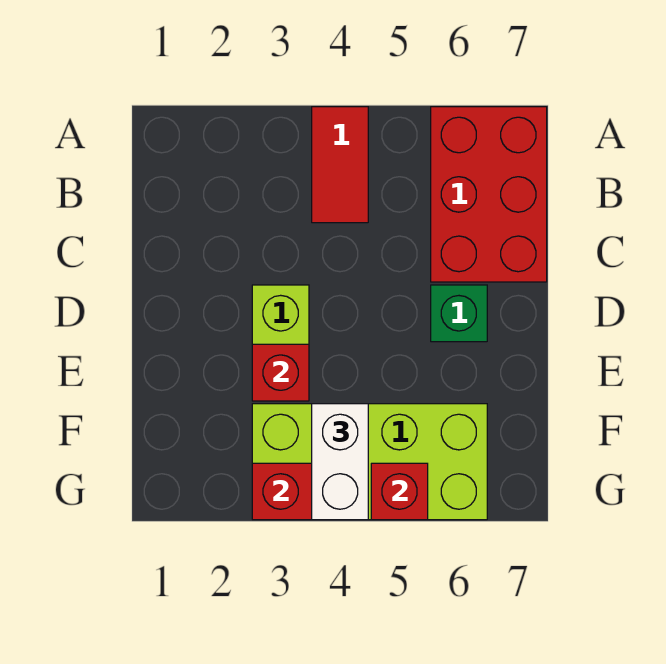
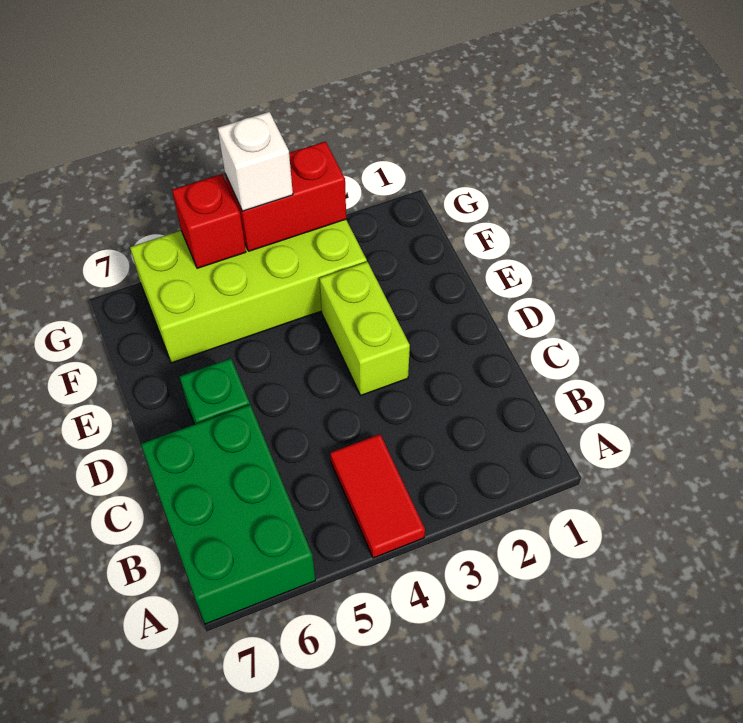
red 2x3 brick [431,107,547,282] -> green 2x3 brick [141,405,315,624]
red 1x1 brick [252,344,309,401] -> none
white 1x2 brick [312,404,368,520] -> white 1x1 brick [218,112,293,211]

